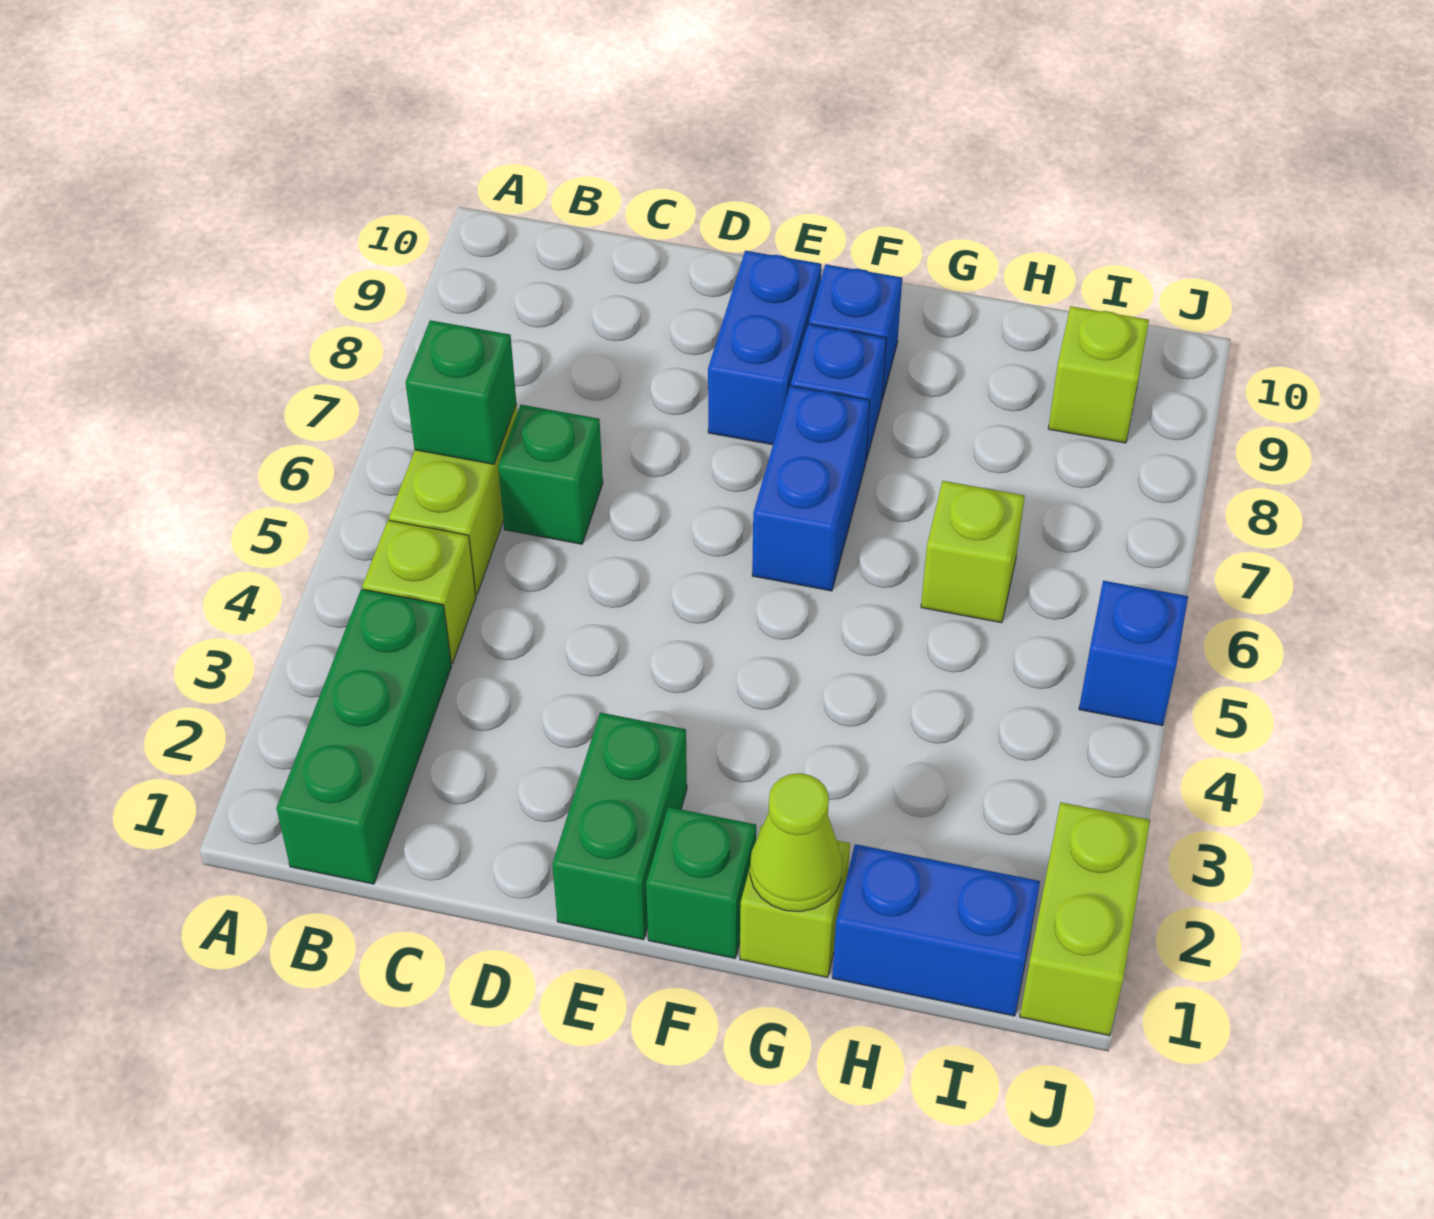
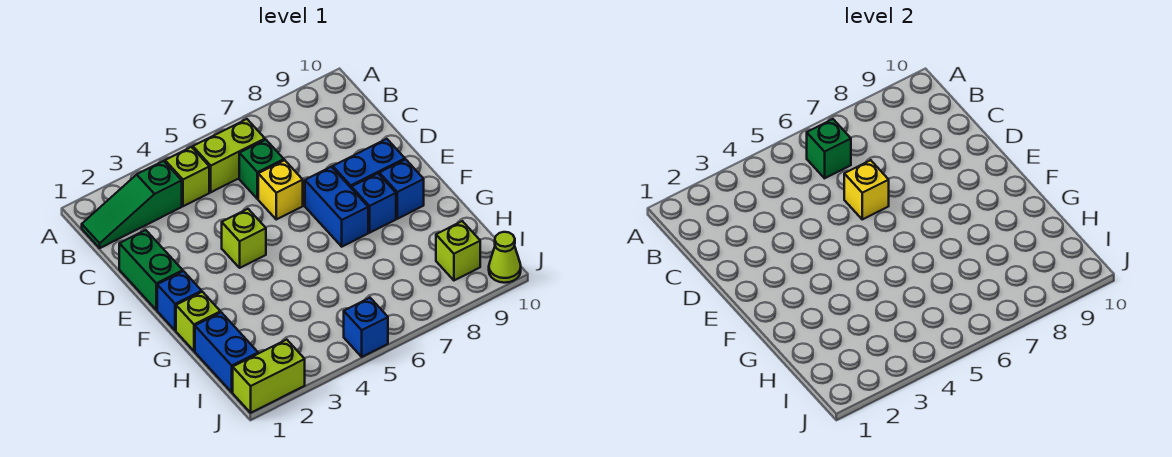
green 1x3 brick [276,589,451,884] -> green 1x3 slope [82,161,182,248]
none -> yellow 1x1 brick [258,160,303,219]
none -> yellow 1x1 brick [844,160,889,219]
green 1x2 brick [552,713,687,940] -> green 1x2 brick turned to [119,230,183,310]
green 1x1 brick [646,807,756,958] -> blue 1x1 brick [157,271,202,331]
blue 1x2 brick [752,386,870,591] -> blue 1x2 brick turned to [305,167,368,247]
lime 1x1 cone [750,773,842,912] -> lime 1x1 cone moved to [489,232,521,283]
lime 1x1 brick [921,481,1025,623] -> lime 1x1 brick moved to [222,209,266,268]

